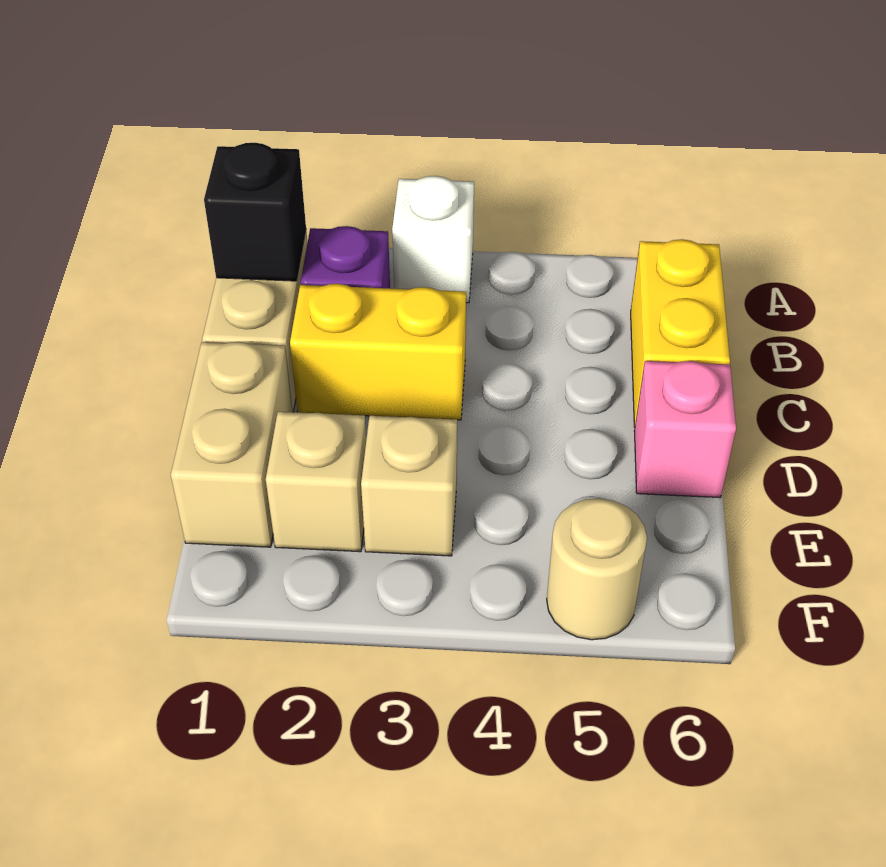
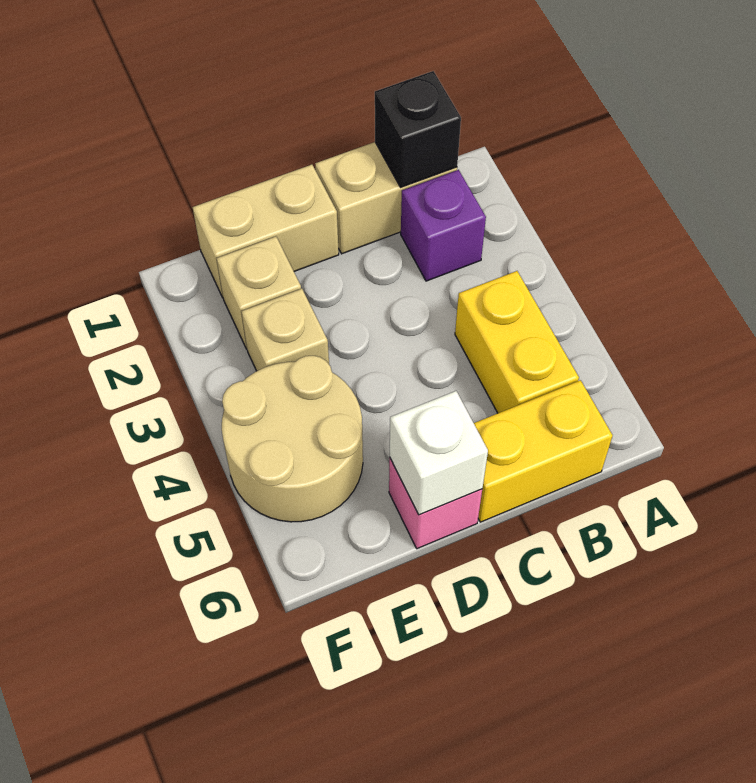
white 1x1 brick [392,176,474,303] -> white 1x1 brick moved to [390,391,488,515]
yellow 1x2 brick [290,284,466,420] -> yellow 1x2 brick moved to [455,271,579,413]
tan 1x1 round brick [547,498,647,640] -> tan 2x2 round brick [222,356,363,522]

